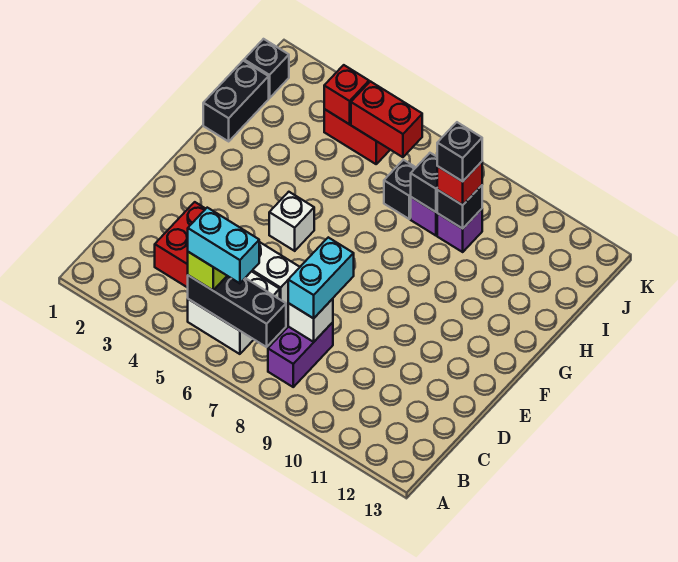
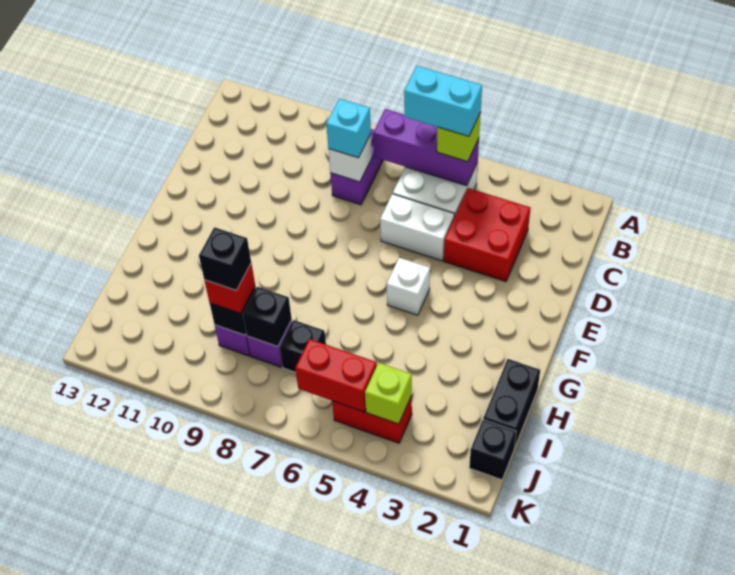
black 1x3 brick [188,275,286,347] -> purple 1x3 brick [373,109,479,186]
cyan 1x2 brick [288,237,354,318] -> cyan 1x1 brick [326,99,371,158]
red 1x1 brick [324,65,369,124] -> lime 1x1 brick [365,363,412,424]

